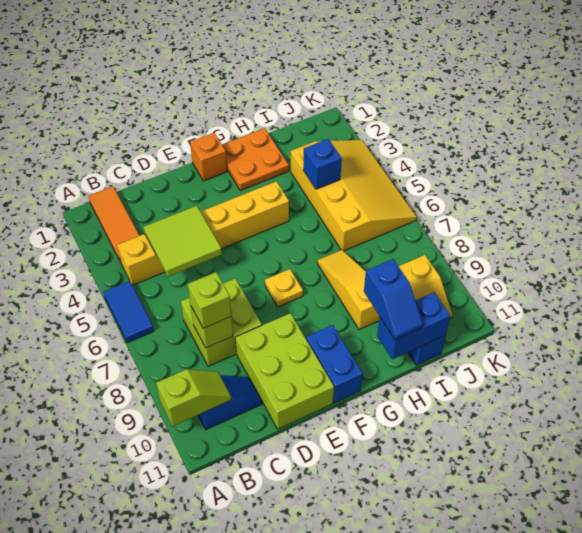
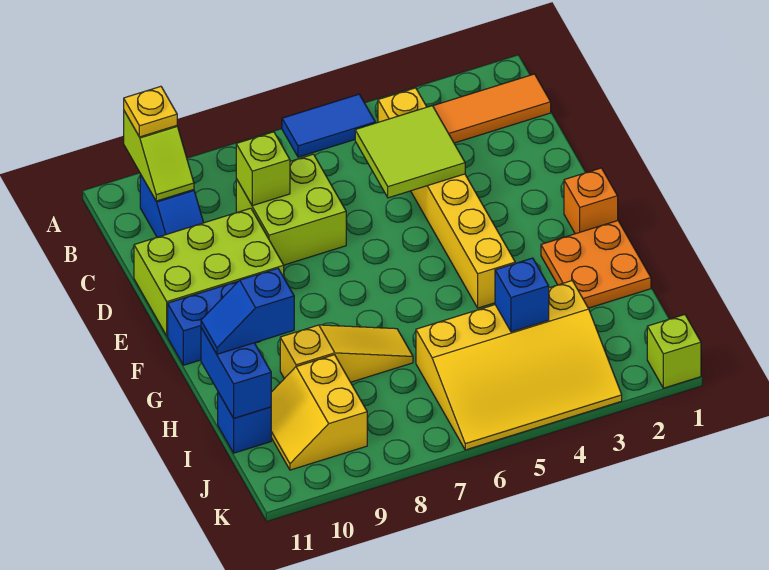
lime 1x1 brick [188,272,231,328] -> lime 1x1 brick moved to [647,315,701,388]
yellow 1x1 plate [265,269,303,307] -> yellow 1x1 plate moved to [124,86,177,137]

